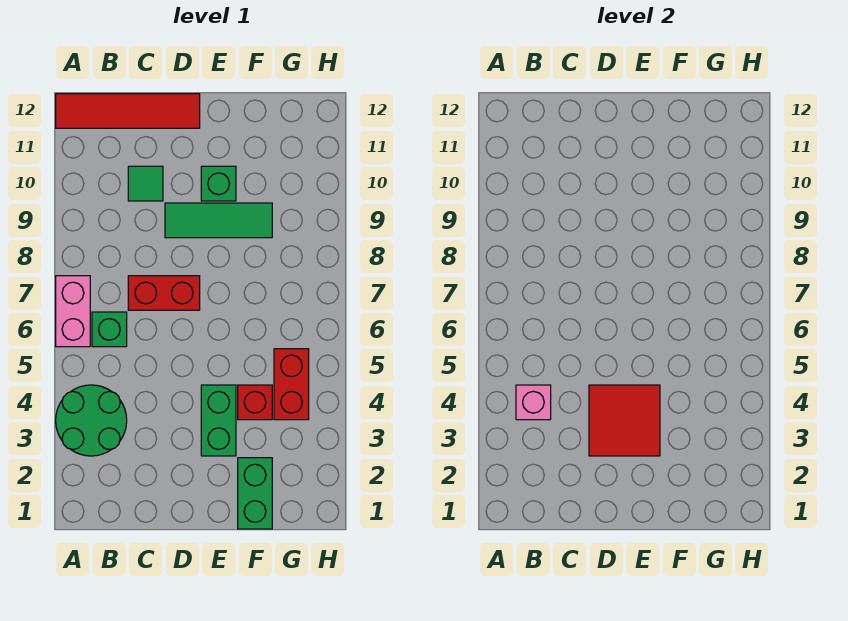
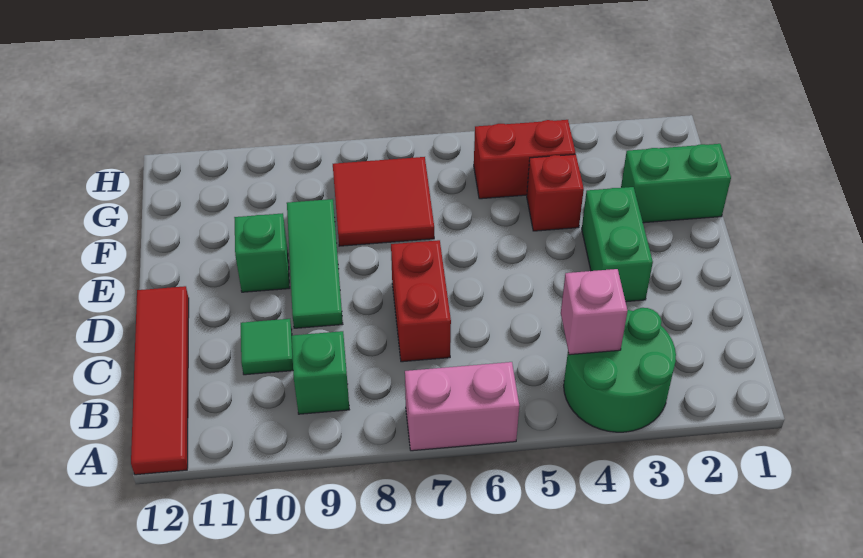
green 1x1 brick [92,312,127,347] -> green 1x1 brick moved to [292,331,349,414]
red 2x2 tile [589,385,660,456] -> red 2x2 tile moved to [333,157,434,246]
green 1x2 brick [201,385,236,456] -> green 1x2 brick turned to [582,187,653,302]

